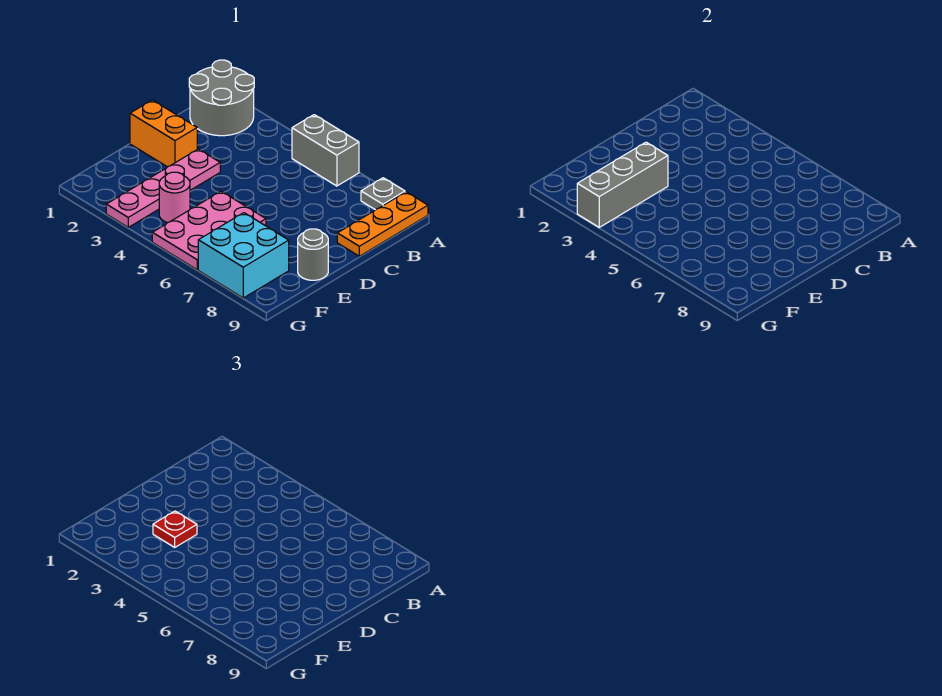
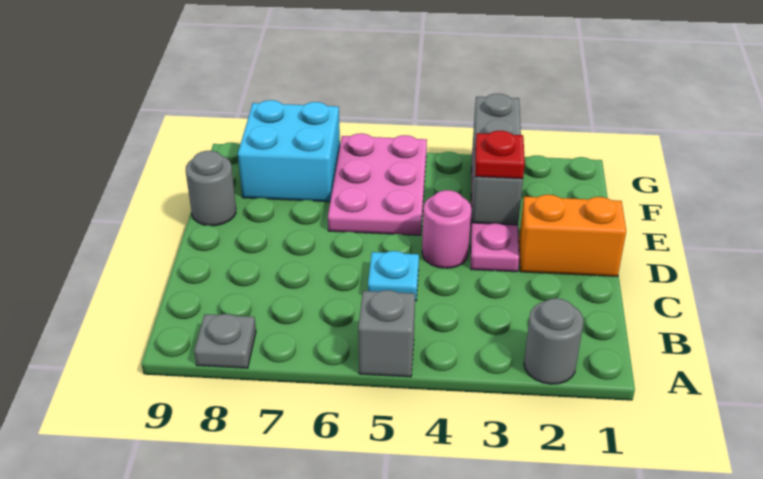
grey 2x2 round brick [189,60,254,136] -> grey 1x1 round brick [524,298,584,384]
grey 1x2 brick [292,115,359,186] -> grey 1x1 brick [358,290,415,377]
orange 1x3 plate [337,192,428,256] -> none
none -> cyan 1x1 plate [368,251,419,301]
pink 1x1 round brick [159,172,190,223] -> pink 1x1 round brick moved to [422,190,471,268]

